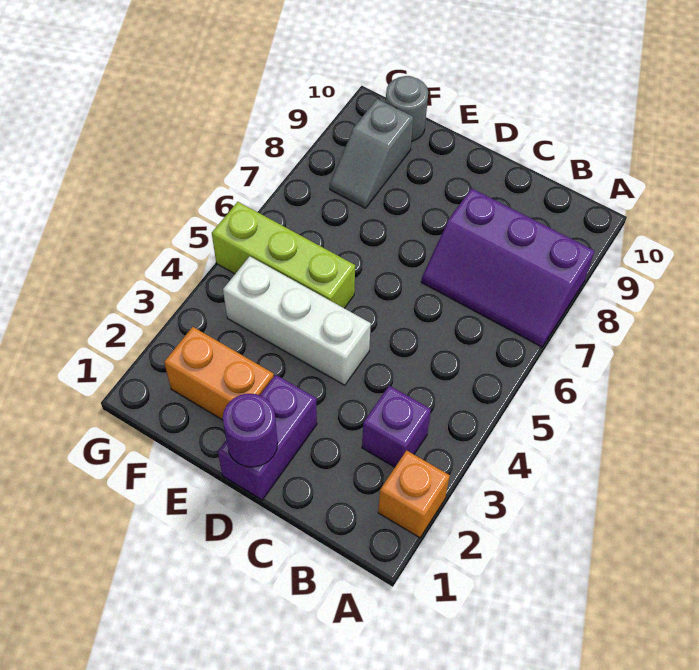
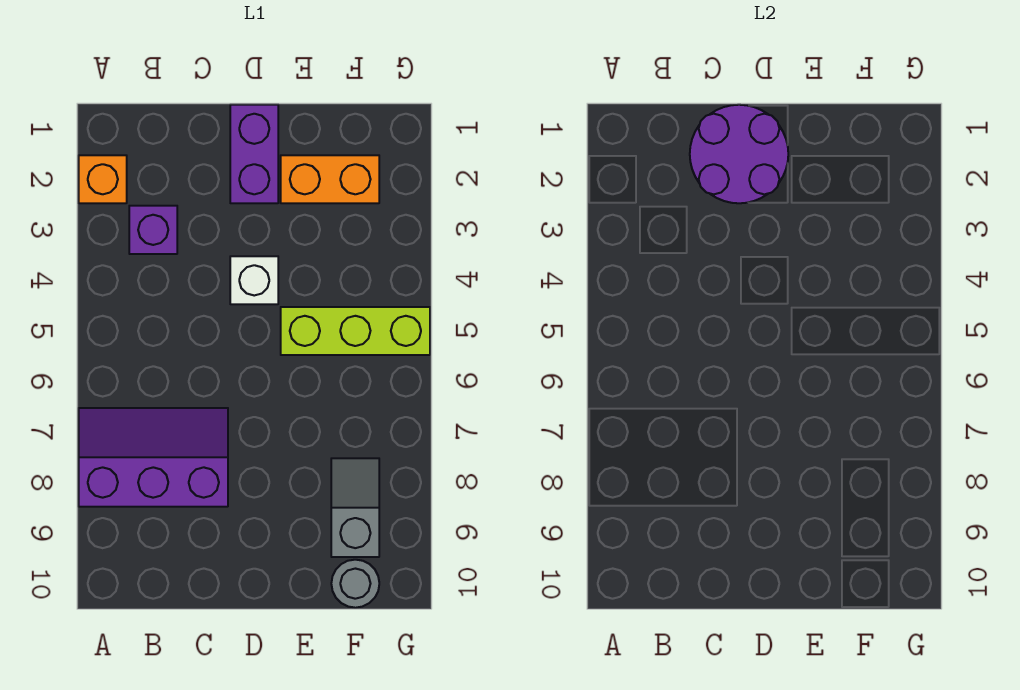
purple 1x1 round brick [223,394,278,467] -> purple 2x2 round brick [690,105,788,203]
white 1x3 brick [223,256,371,385] -> white 1x1 brick [230,256,278,304]

